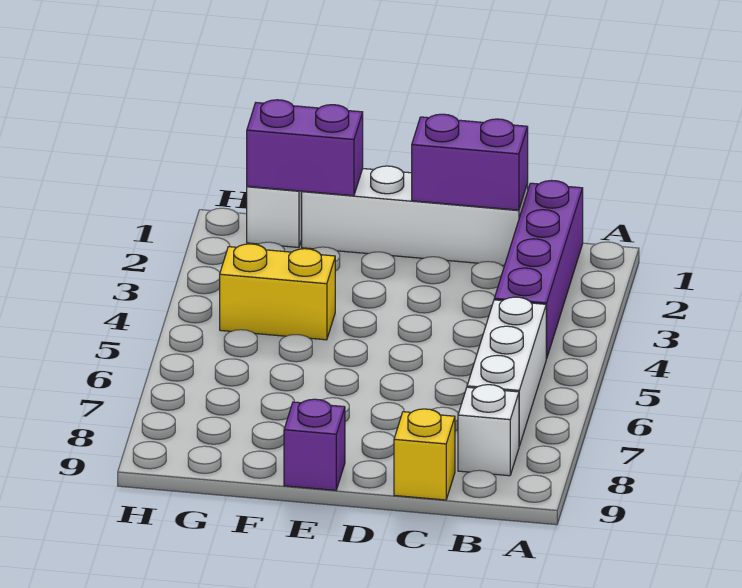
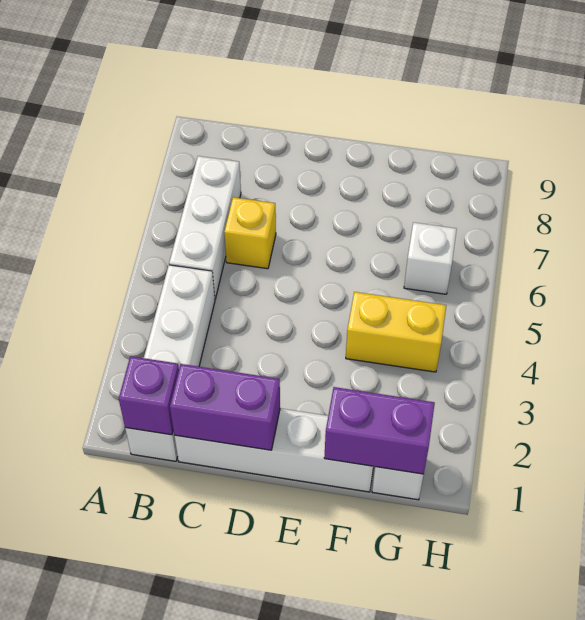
purple 1x4 brick [494,181,583,359] -> white 1x4 brick [125,265,215,461]
white 1x1 brick [458,385,519,476] -> white 1x1 brick moved to [404,222,457,294]
yellow 1x1 brick [394,409,455,500] -> yellow 1x1 brick moved to [224,197,276,269]
purple 1x1 brick [284,399,345,490] -> purple 1x1 brick moved to [119,356,179,435]

